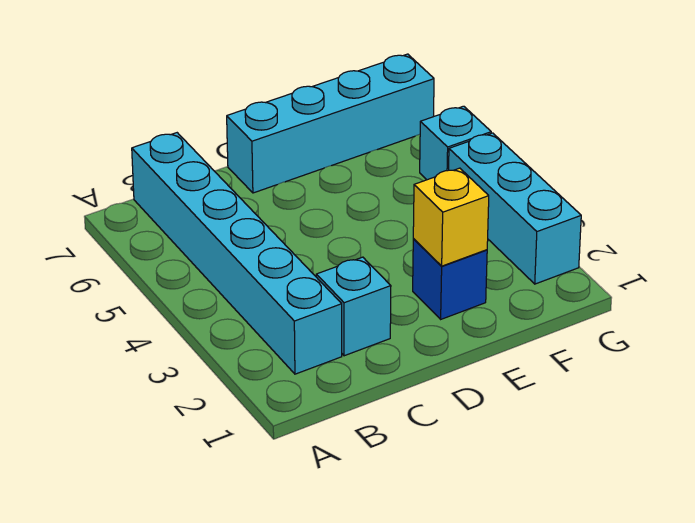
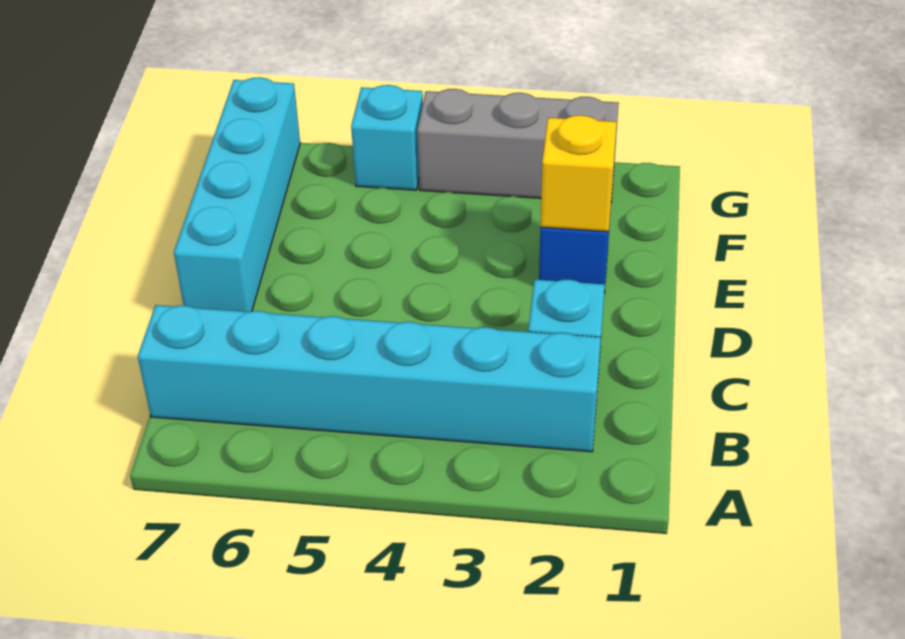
cyan 1x3 brick [449,133,581,284] -> grey 1x3 brick [417,89,619,202]

